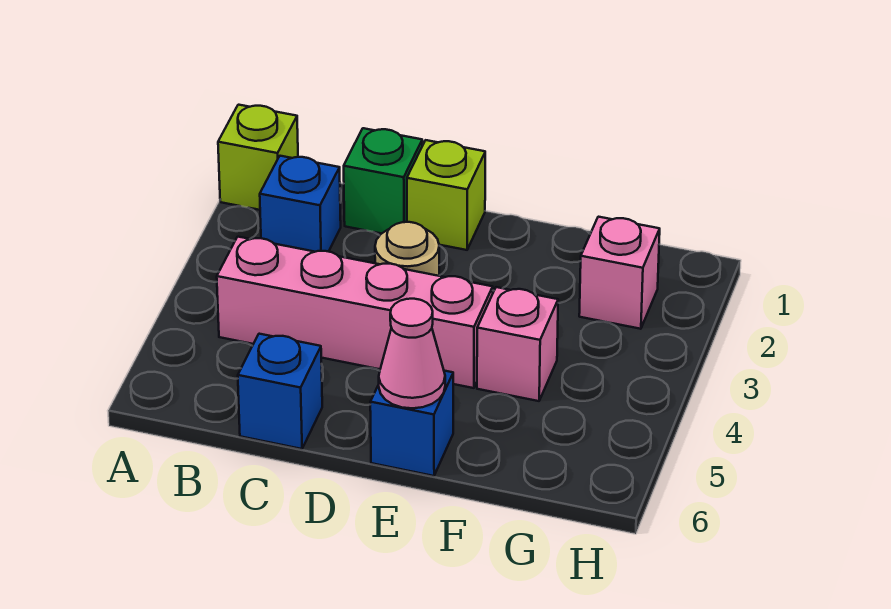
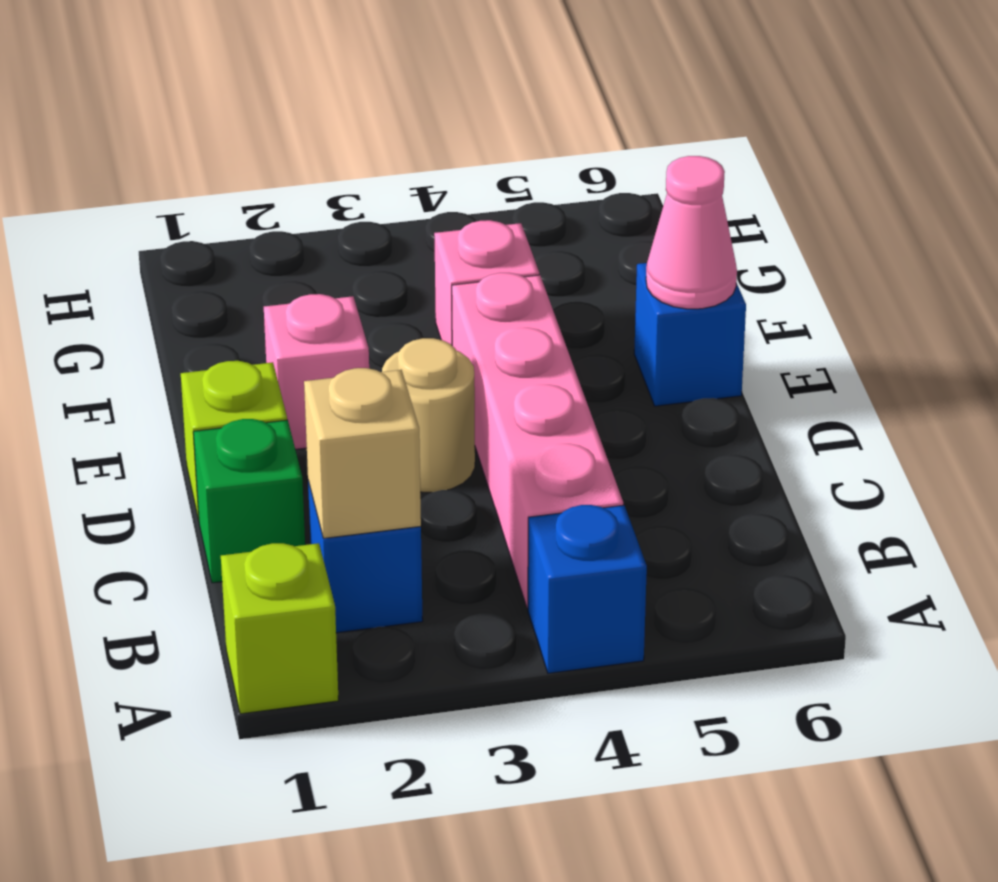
none -> tan 1x1 brick [304,368,421,538]
blue 1x1 brick [238,334,322,449] -> blue 1x1 brick moved to [528,505,647,673]
pink 1x1 brick [579,217,660,329] -> pink 1x1 brick moved to [264,294,369,449]

